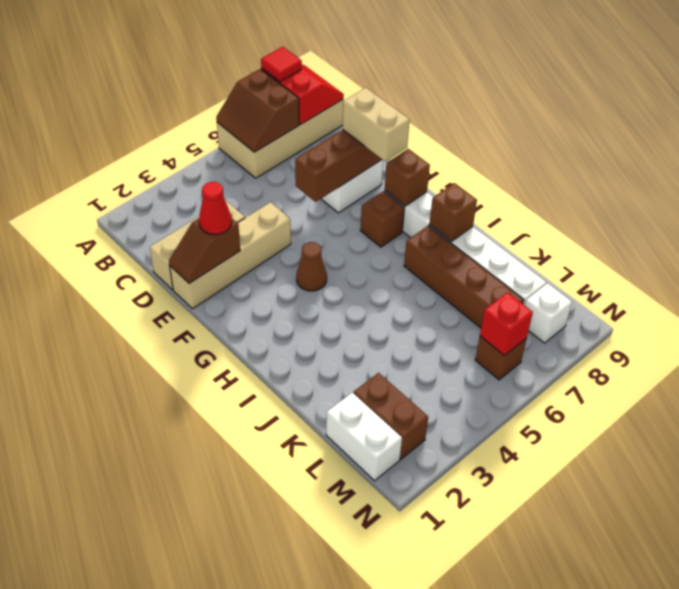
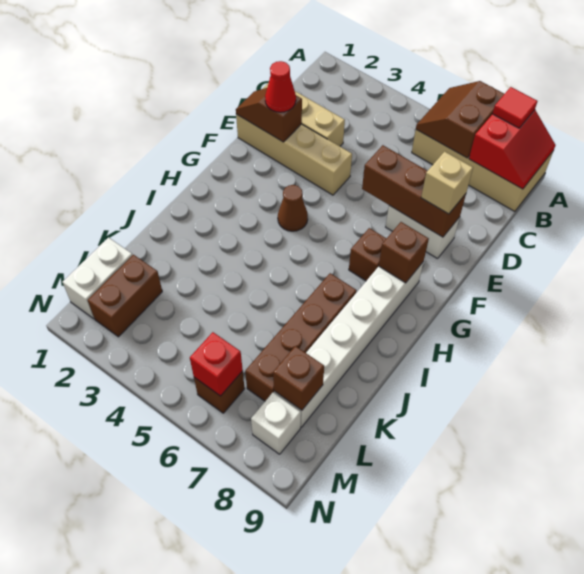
tan 1x2 brick [343,88,410,161] -> tan 1x1 brick [421,152,473,214]
brown 1x1 brick [429,183,477,241] -> brown 1x1 brick moved to [273,346,324,410]

